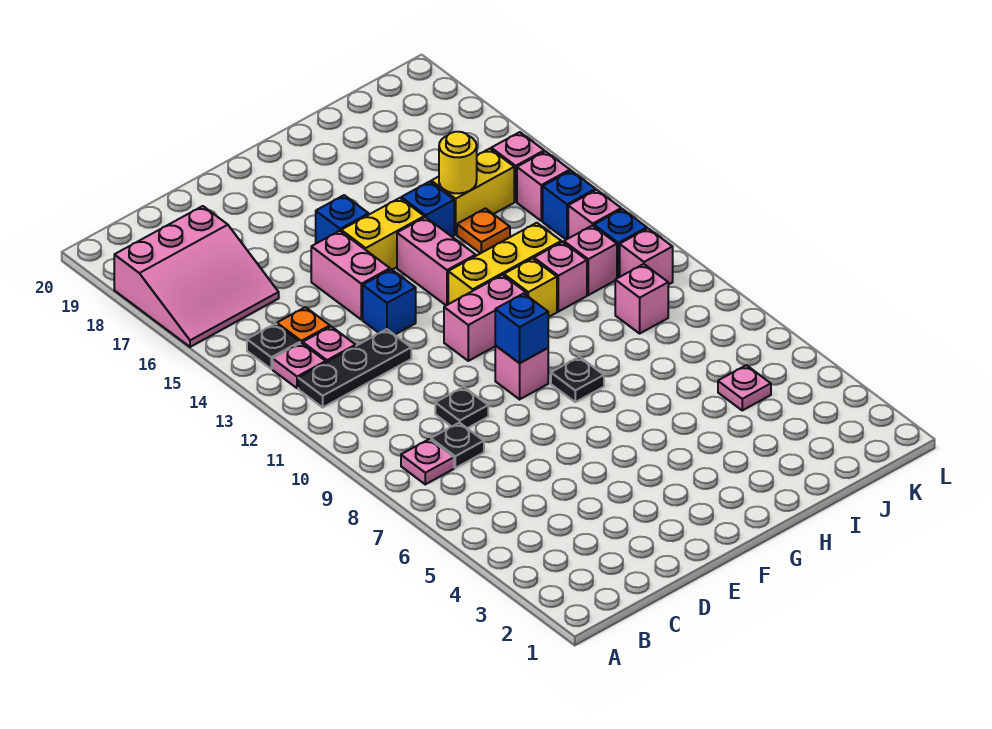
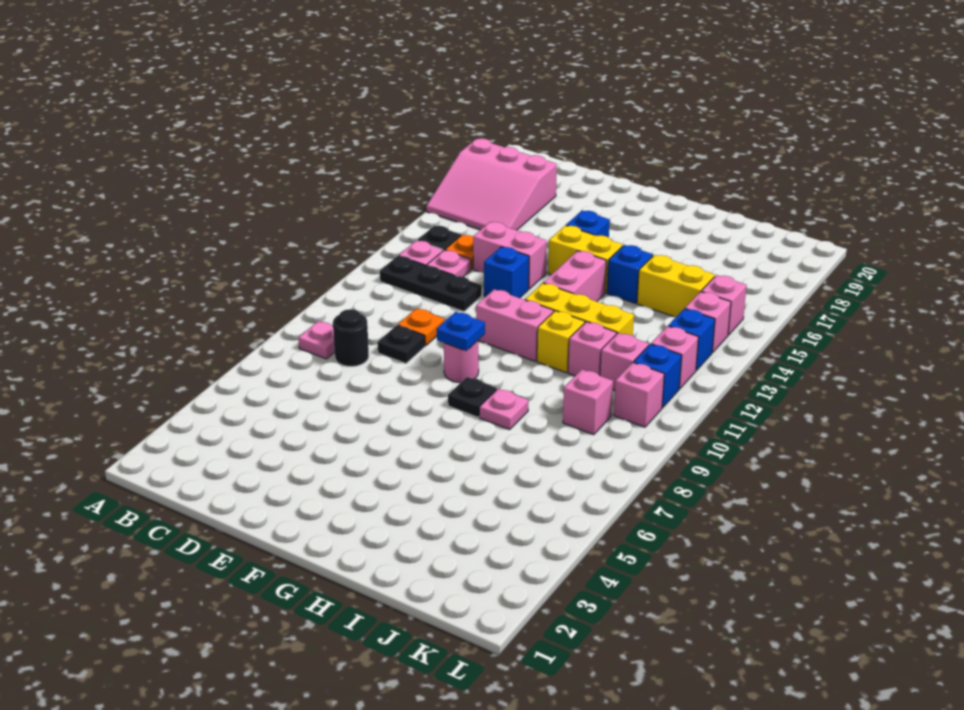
black 1x1 plate [431,423,484,468] -> black 1x1 round brick [333,309,369,367]
pink 1x2 brick [311,231,390,320] -> pink 1x2 brick turned to [473,222,547,289]
pink 1x1 brick [495,345,548,399] -> pink 1x1 round brick [444,341,479,383]
blue 1x1 brick [495,293,548,363] -> blue 1x1 plate [437,312,485,351]
orange 1x1 plate [457,209,510,253] -> orange 1x1 plate moved to [398,308,444,346]
yellow 1x1 round brick [439,132,477,193] -> none
pink 1x1 plate [718,365,771,410] -> pink 1x1 plate moved to [479,389,528,430]

